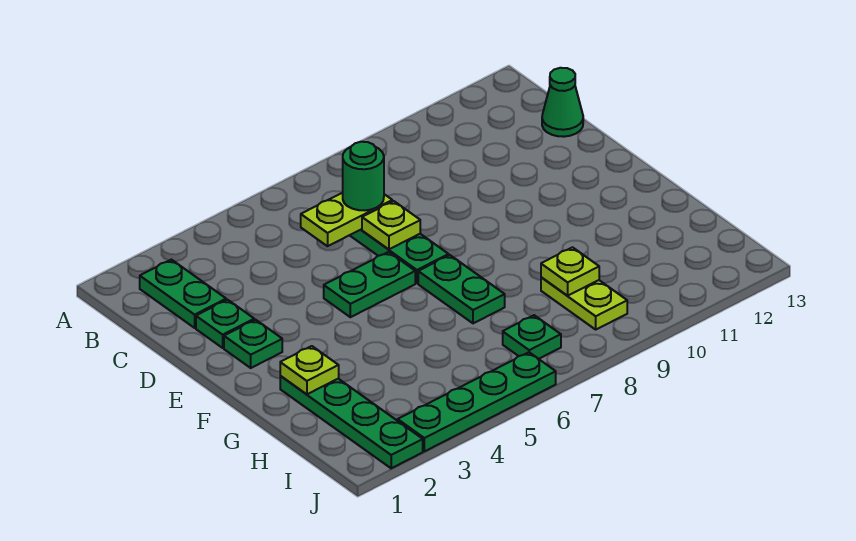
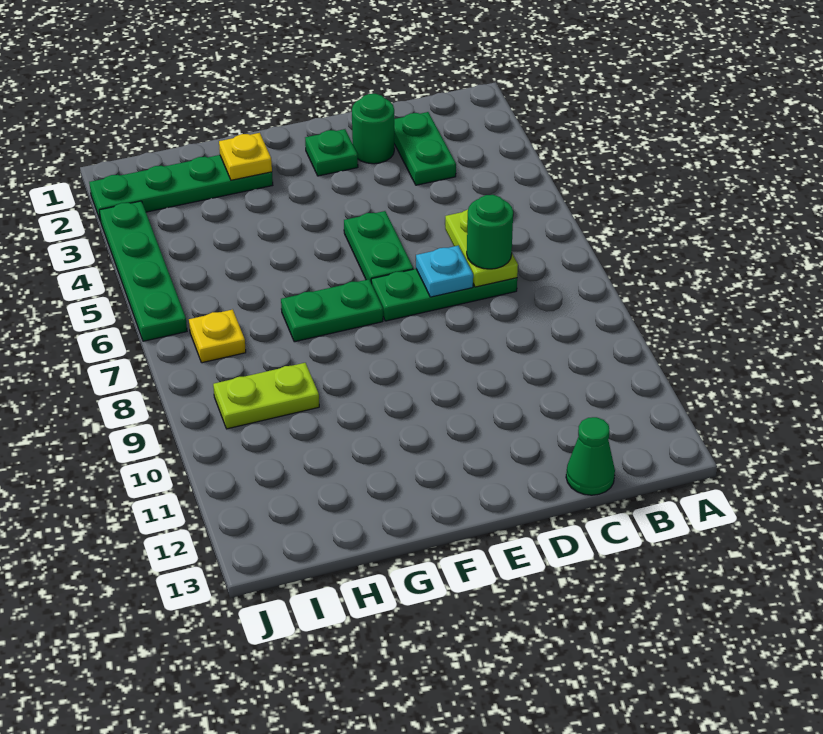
green 1x2 plate [140,260,226,328] -> green 1x2 plate turned to [394,112,456,185]
green 1x1 plate [196,300,254,348] -> green 1x1 round brick [352,94,394,164]
lime 1x1 plate [362,201,420,249] -> cyan 1x1 plate [416,246,473,297]
lime 1x1 plate [280,346,339,394] -> yellow 1x1 plate [219,133,272,180]
lime 1x1 plate [541,247,599,296] -> none
green 1x1 plate [503,315,561,359] -> yellow 1x1 plate [189,309,246,363]

